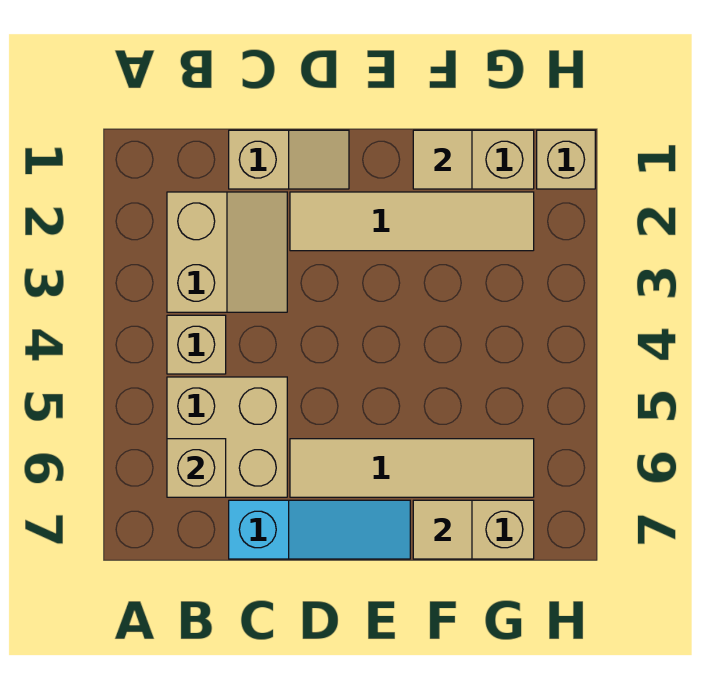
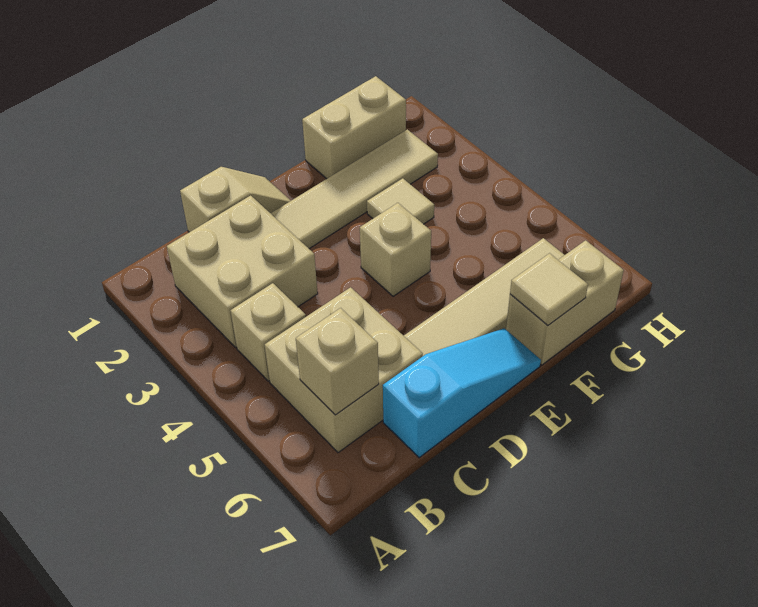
tan 2x2 slope [167,192,287,312] -> tan 2x2 brick [167,195,318,347]
tan 1x1 tile [413,130,472,189] -> tan 1x1 tile moved to [367,178,434,224]
tan 1x1 brick [537,130,595,189] -> tan 1x1 brick moved to [360,203,431,296]

